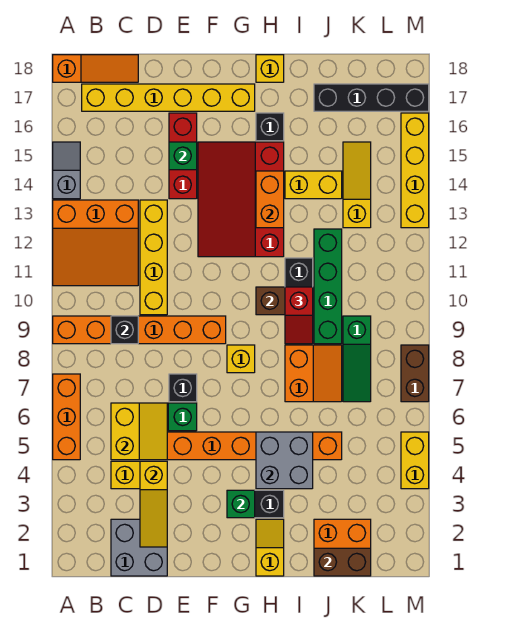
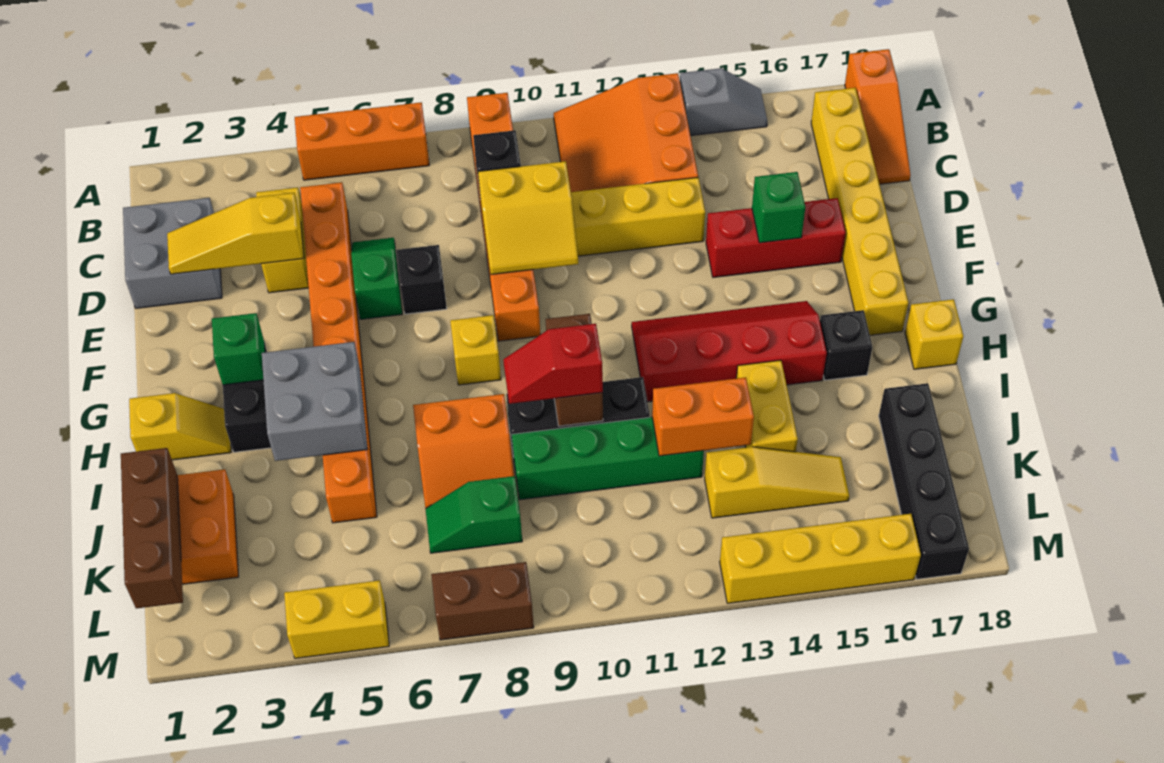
yellow 2x2 slope [111,403,167,460] -> yellow 2x2 slope moved to [478,161,578,275]
red 3x4 slope [198,142,284,257] -> red 2x4 slope [632,301,827,402]
orange 1x2 brick [256,171,284,228] -> orange 1x2 brick moved to [652,377,754,456]
brown 1x2 brick [314,548,371,576] -> brown 1x3 brick [121,448,183,609]
green 1x3 slope [343,316,371,402] -> green 1x2 slope [426,476,522,553]

